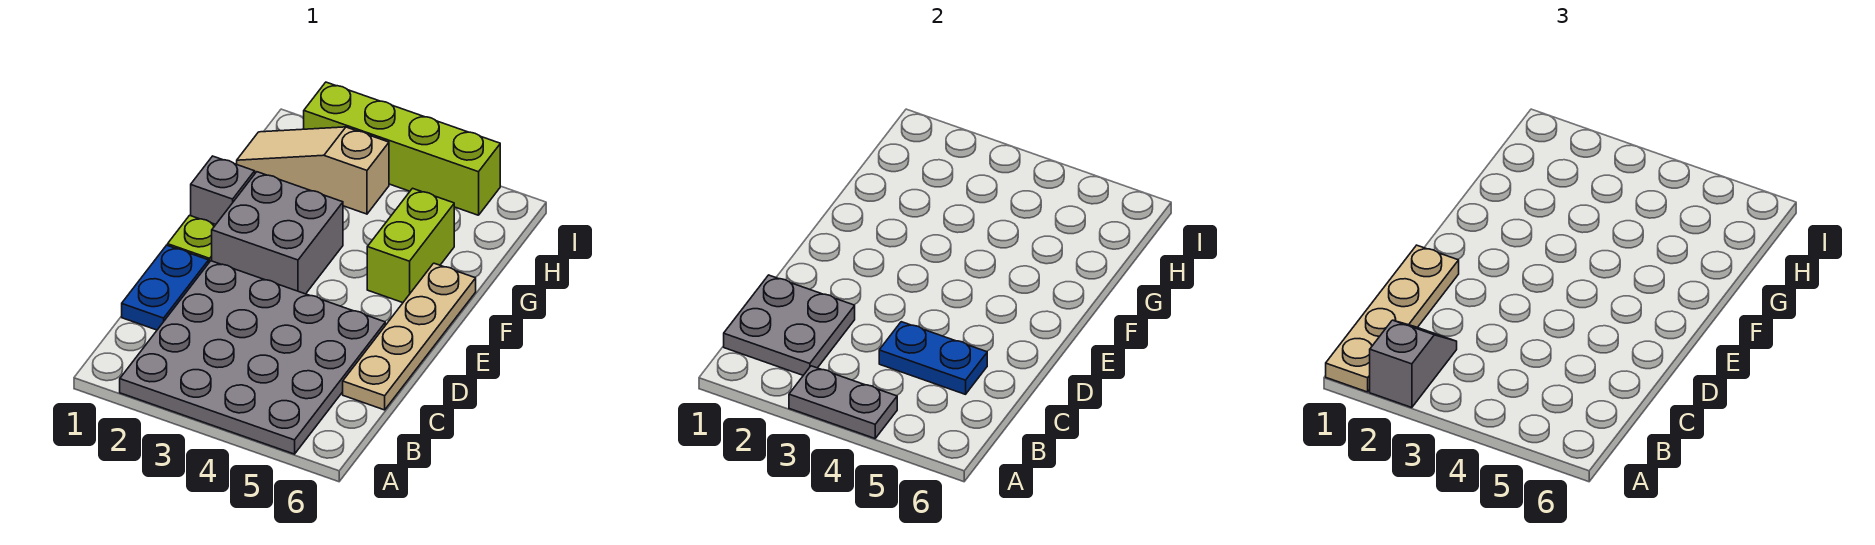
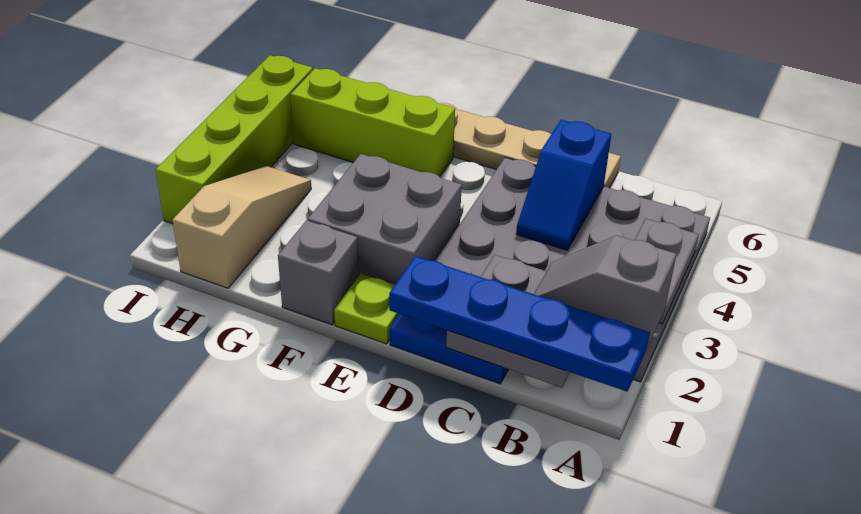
tan 1x4 plate [1326,245,1459,392] -> blue 1x4 plate [389,256,650,392]
blue 1x2 plate [879,322,987,394] -> blue 1x2 slope [516,120,611,250]
lime 1x2 brick [367,188,454,303] -> lime 1x3 brick [291,68,455,177]
tan 1x3 slope [237,127,389,214] -> tan 1x3 slope turned to [173,166,311,288]

